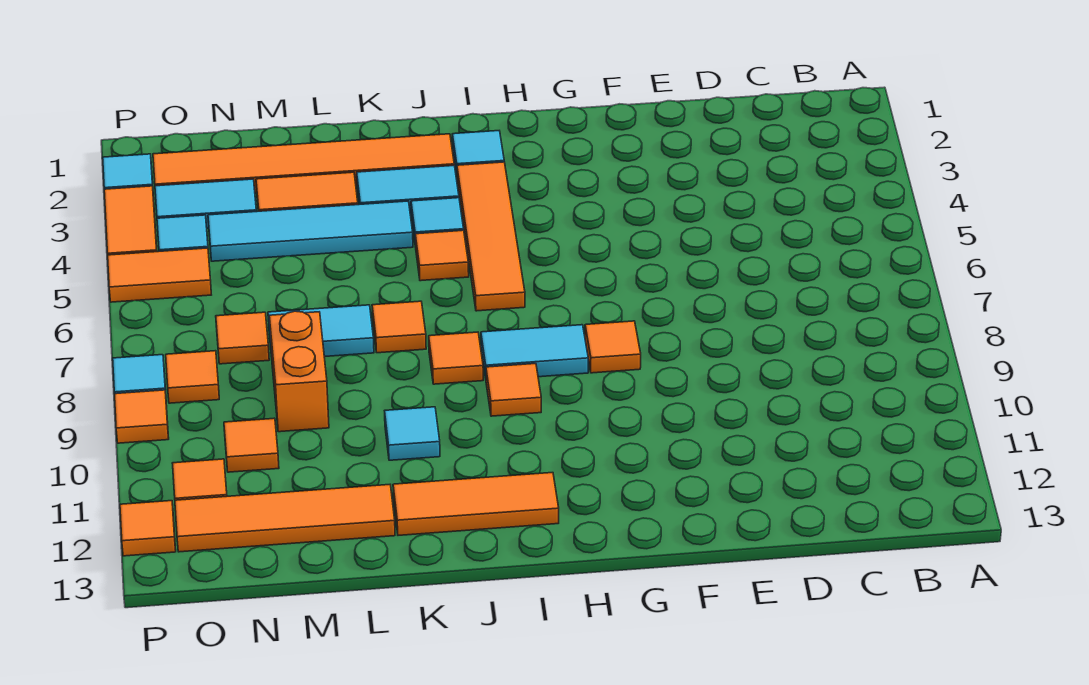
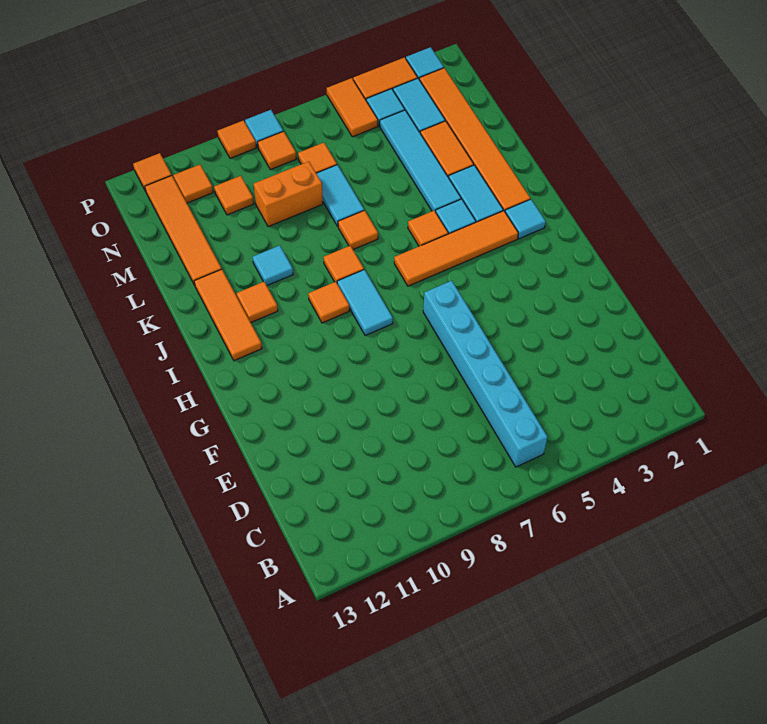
none -> cyan 1x6 brick [423,281,548,467]
orange 1x1 tile [585,321,641,373] -> orange 1x1 tile moved to [237,282,278,322]

